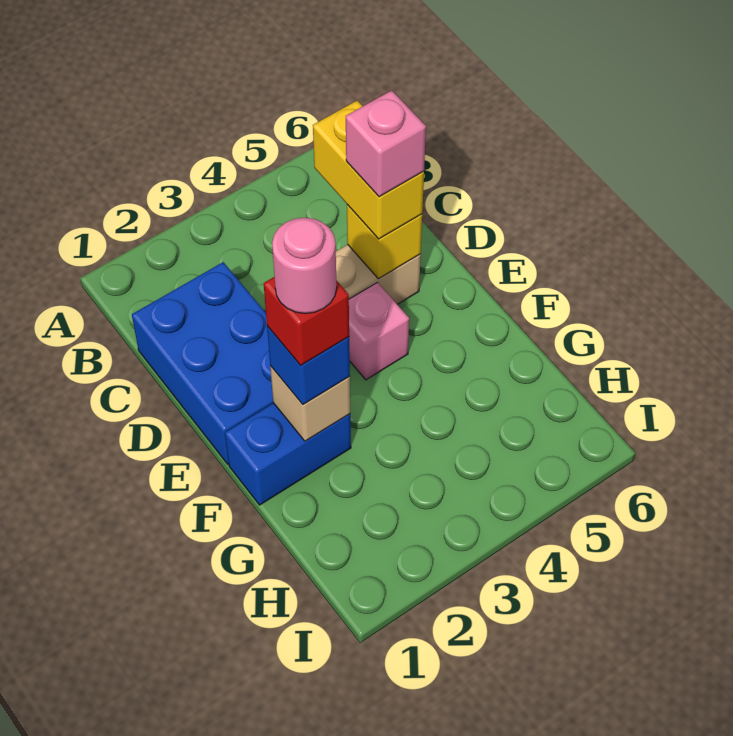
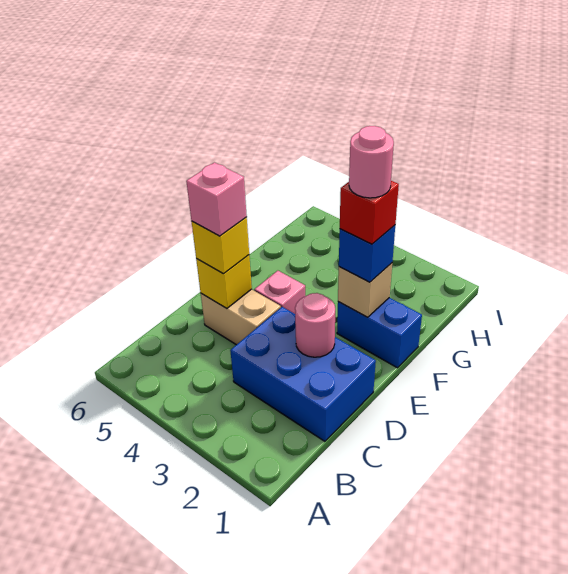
blue 2x3 brick [132,262,273,464] -> blue 2x3 brick turned to [230,307,376,441]
yellow 1x2 brick [313,100,424,239] -> yellow 1x1 brick [192,217,249,274]
none -> pink 1x1 round brick [295,293,335,357]

